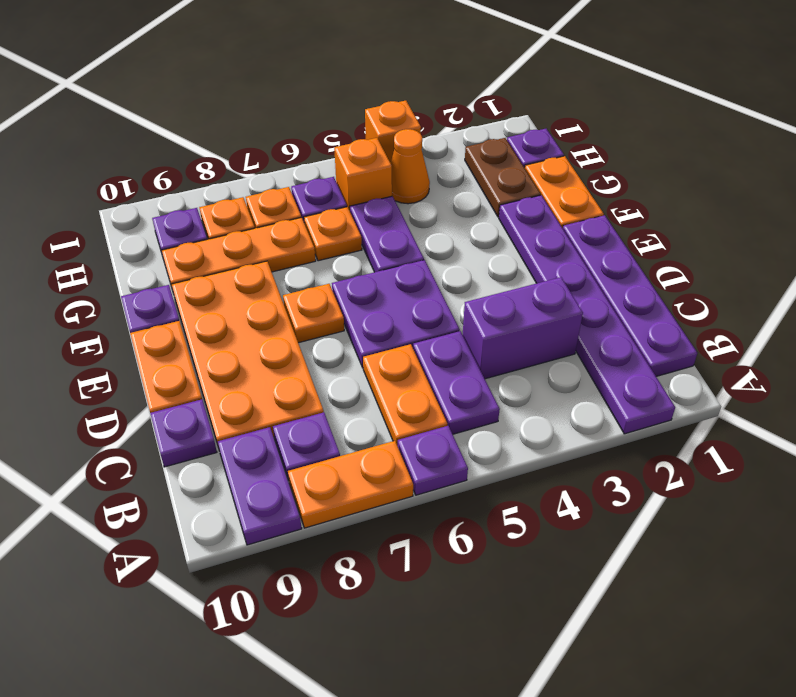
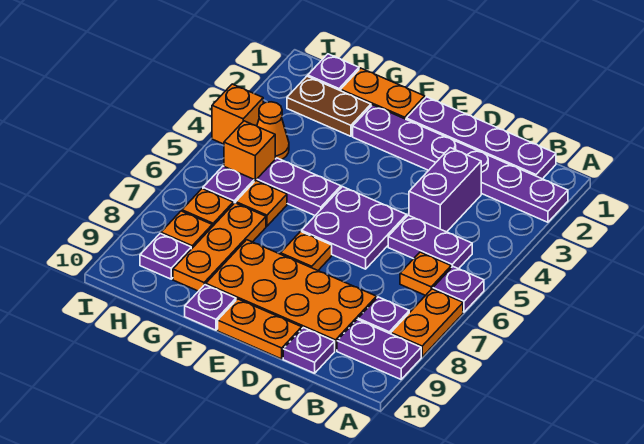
orange 1x2 plate [363,344,447,446] -> orange 1x1 plate [400,252,451,295]

